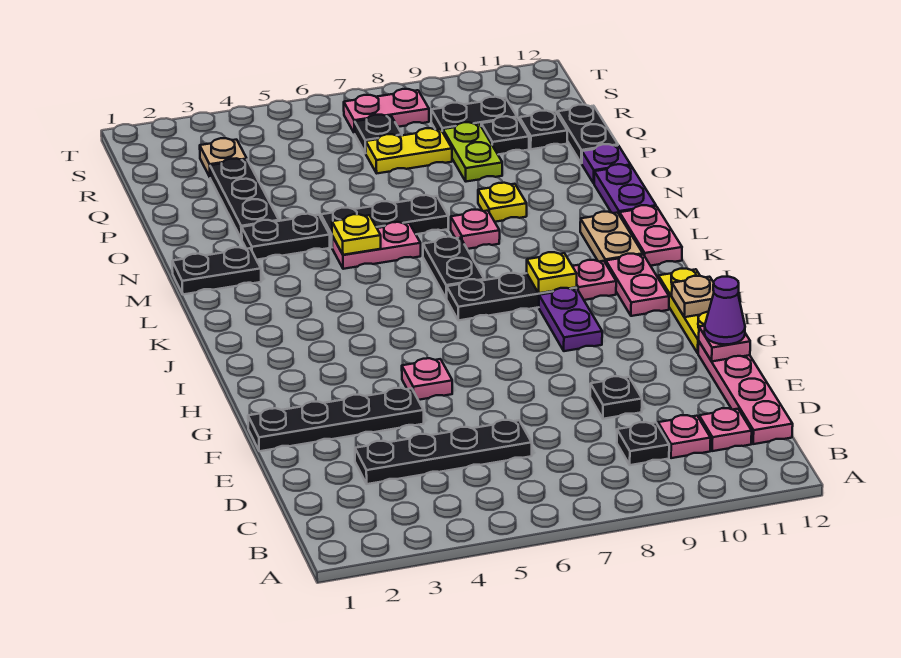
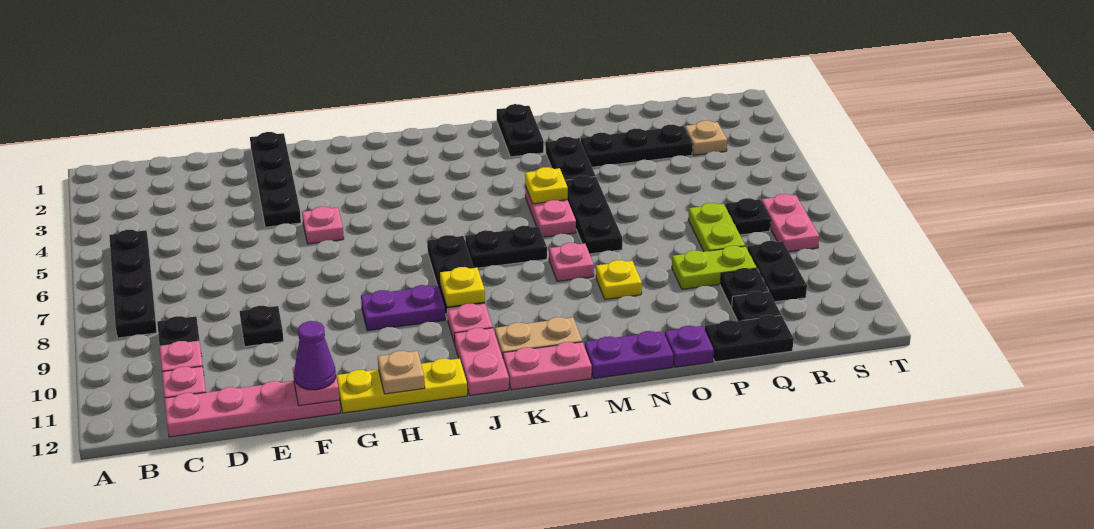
black 1x4 plate [355,420,532,484] -> black 1x4 plate moved to [109,230,157,338]
pink 1x2 plate [606,254,669,316] -> pink 1x2 plate turned to [454,328,509,396]
yellow 1x2 plate [366,128,452,173] -> lime 1x2 plate [688,203,745,251]

